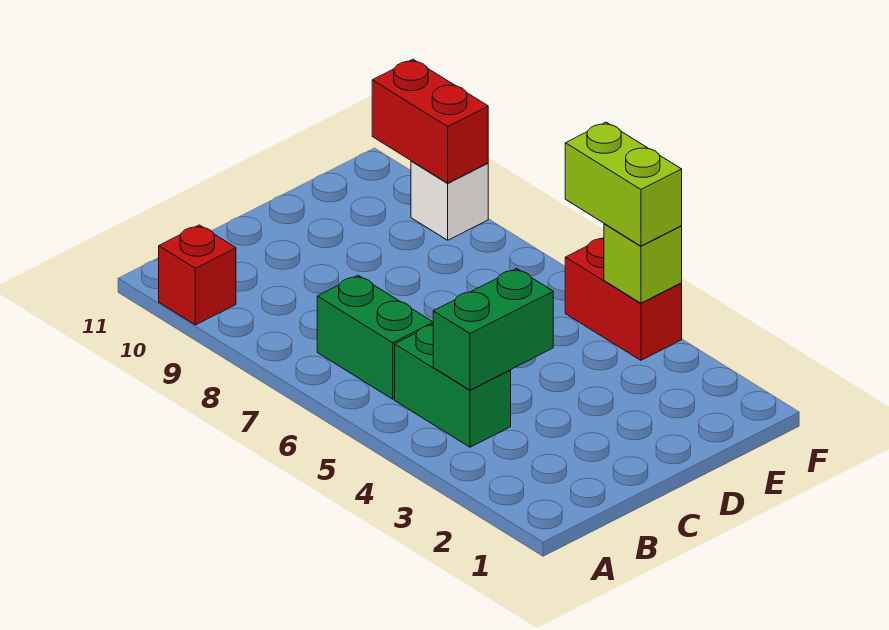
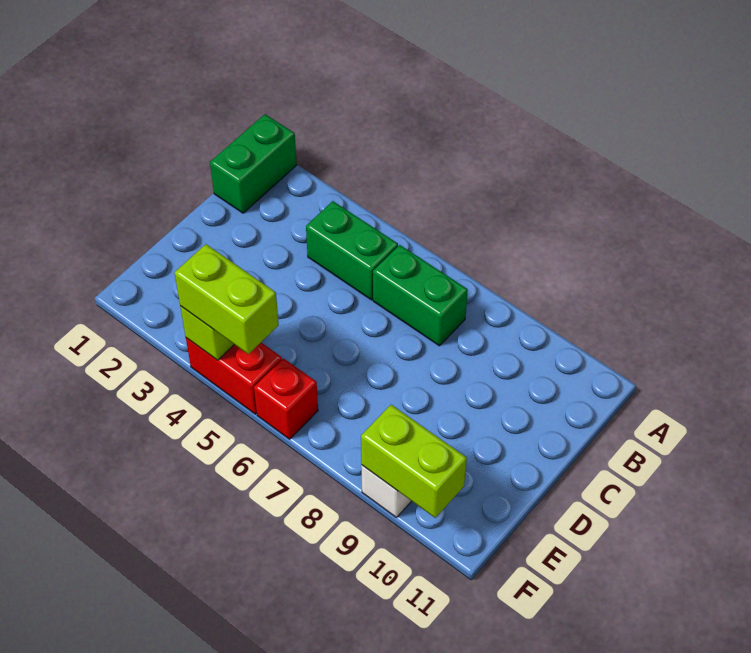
red 1x1 brick [159,225,236,325] -> red 1x1 brick moved to [254,358,318,439]
green 1x2 brick [433,269,553,390] -> green 1x2 brick moved to [210,114,297,213]
red 1x2 brick [372,59,488,183] -> lime 1x2 brick [361,405,467,518]

